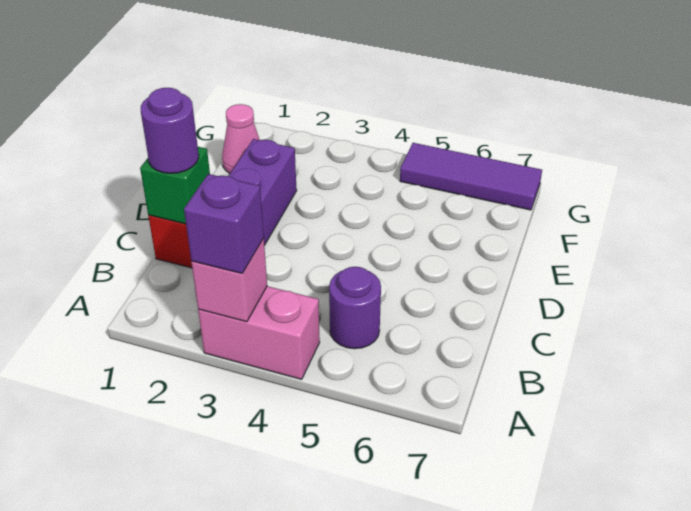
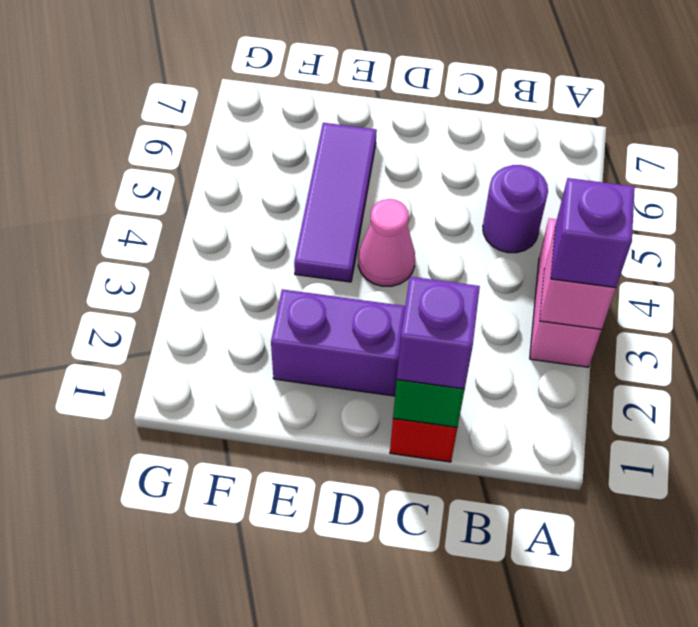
purple 1x1 round brick [141,88,199,173] -> purple 1x1 brick [397,277,480,389]
pink 1x1 cone [222,104,260,173] -> pink 1x1 cone moved to [358,199,415,286]
purple 1x3 tile [400,143,542,210] -> purple 1x3 tile moved to [294,123,377,282]

